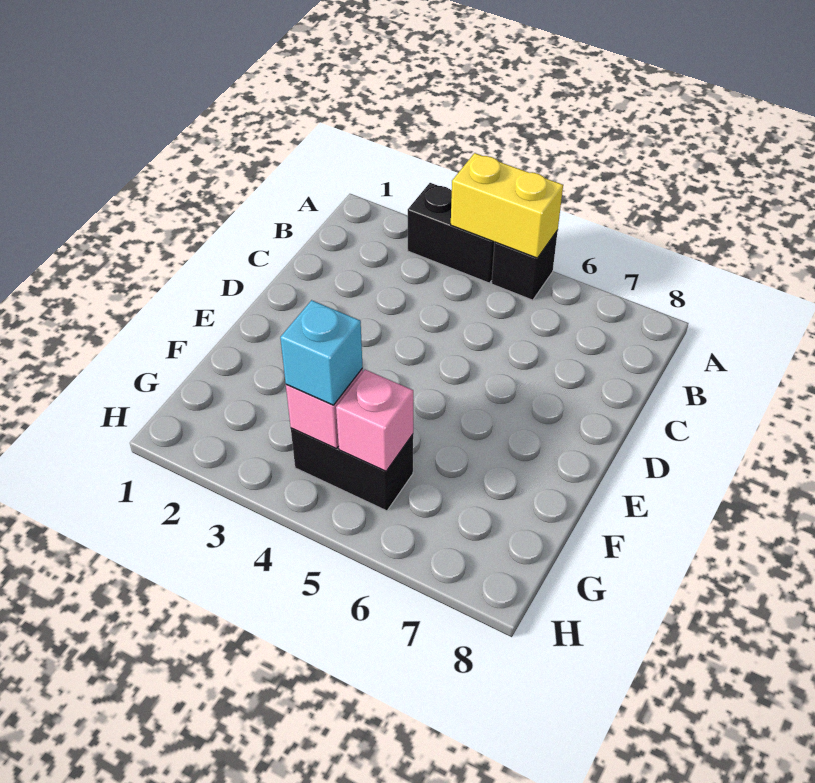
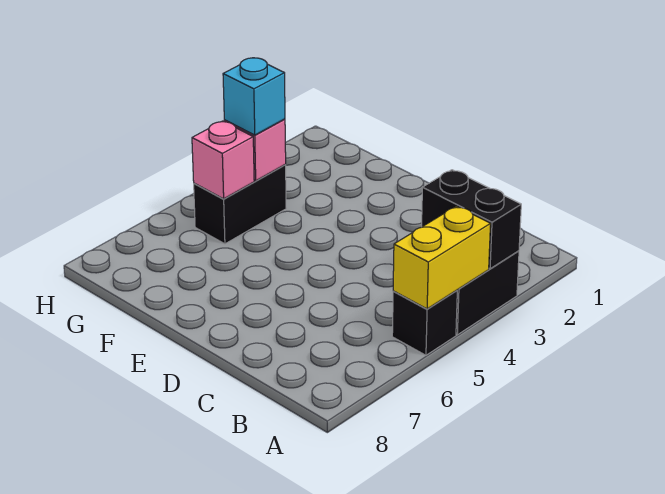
none -> black 1x2 brick [422,170,521,269]

